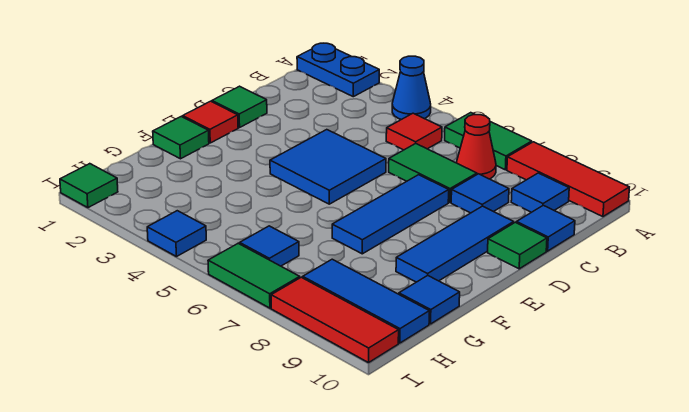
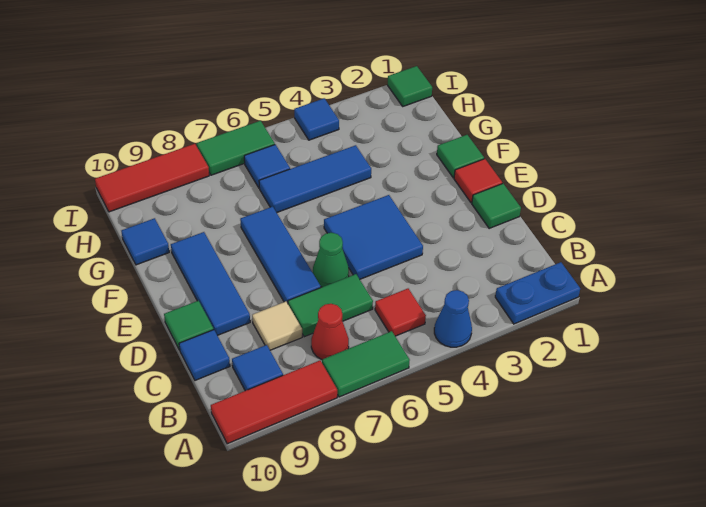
blue 1x1 tile [451,174,509,213] -> tan 1x1 tile [252,302,302,350]
none -> green 1x1 cone [313,233,349,287]
blue 1x3 tile [303,259,429,343] -> blue 1x3 tile moved to [259,145,371,213]

